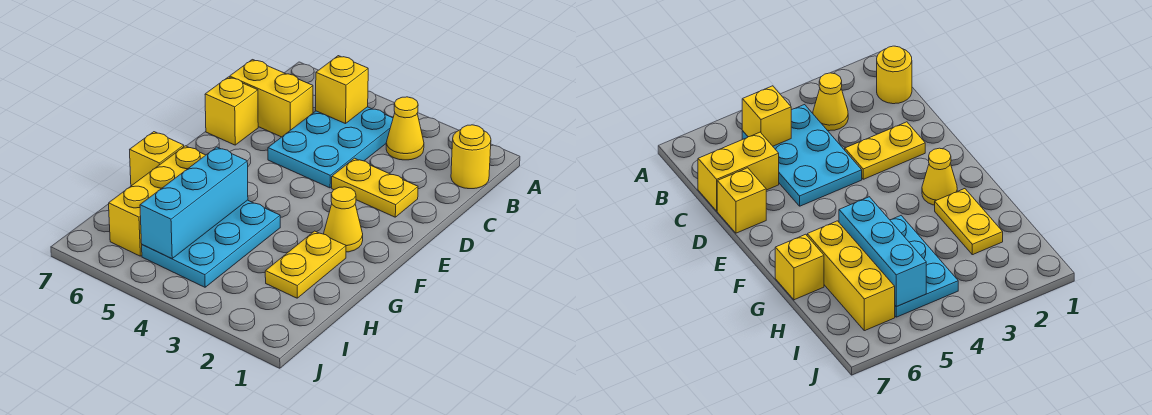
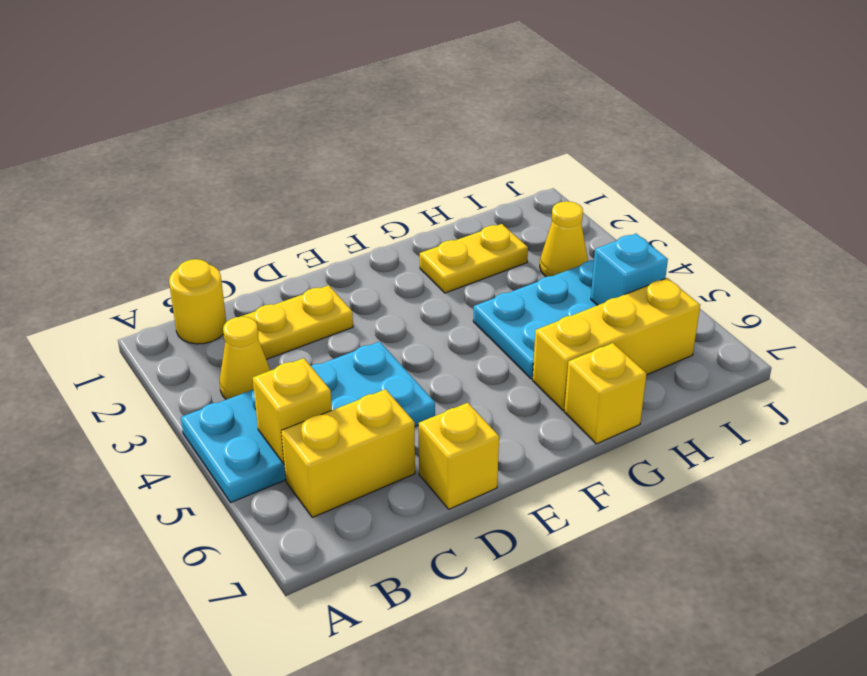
cyan 2x3 plate [268,107,393,188] -> cyan 2x4 plate [181,342,435,503]
yellow 1x2 brick [230,60,313,137] -> yellow 1x2 brick turned to [281,389,415,517]
yellow 1x2 plate [332,158,418,217] -> yellow 1x2 plate turned to [241,285,353,359]
yellow 1x1 cone [324,187,363,252] -> yellow 1x1 cone moved to [540,201,588,277]
cyan 1x3 brick [140,147,248,258] -> cyan 1x1 brick [591,234,668,305]

